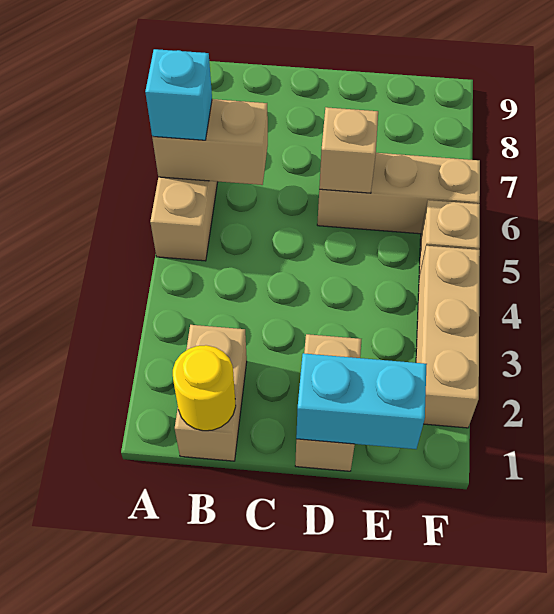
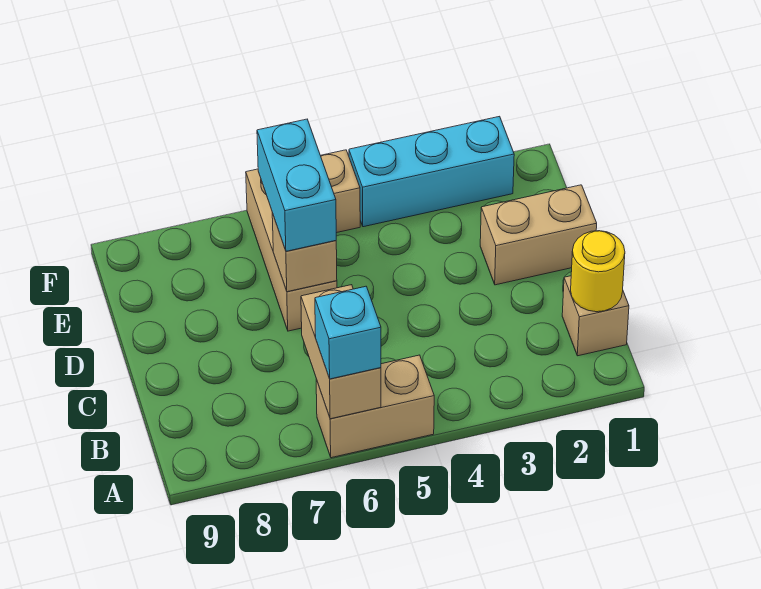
tan 1x2 brick [175,325,247,461] -> tan 1x1 brick [562,276,629,356]
cyan 1x2 brick [296,353,427,449] -> cyan 1x2 brick moved to [257,119,336,251]
tan 1x3 brick [416,246,480,428] -> cyan 1x3 brick [349,116,514,227]

